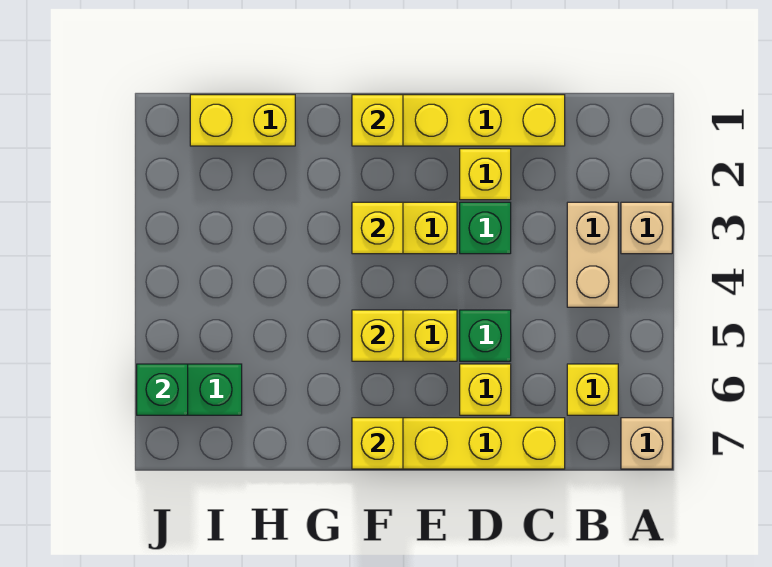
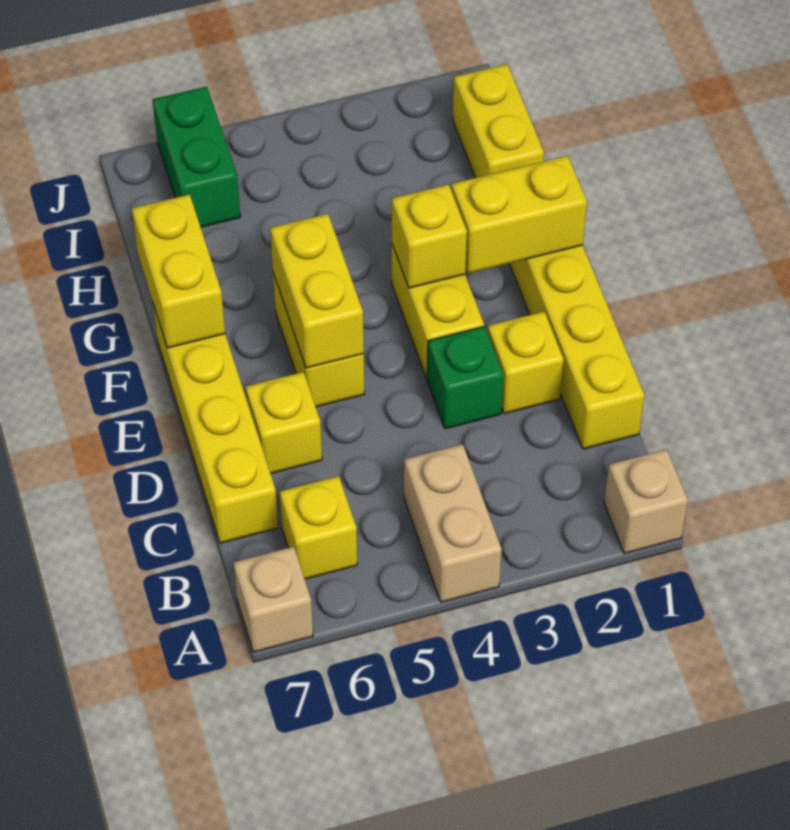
tan 1x1 brick [621,202,672,254] -> tan 1x1 brick moved to [604,449,688,554]
tan 1x2 brick [567,202,618,307] -> tan 1x2 brick turned to [404,444,502,602]
green 1x1 brick [460,310,511,361] -> none
yellow 1x1 brick [352,95,403,146] -> yellow 1x2 brick [452,156,587,273]
yellow 1x1 brick [352,310,403,361] -> yellow 1x2 brick [270,214,364,368]
yellow 1x1 brick [352,418,403,469] -> yellow 1x2 brick [132,194,225,348]
green 1x1 brick [137,364,188,415] -> none

